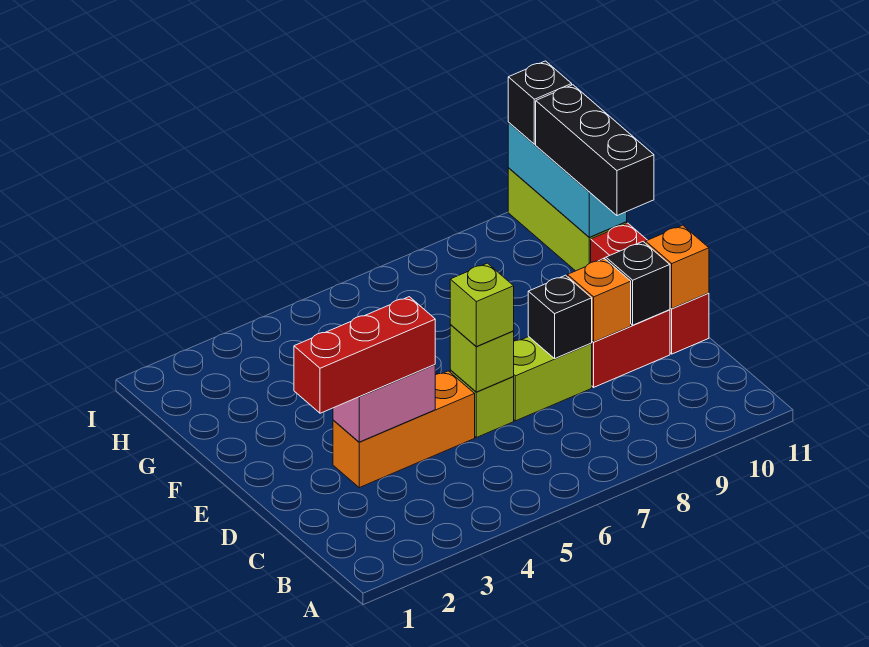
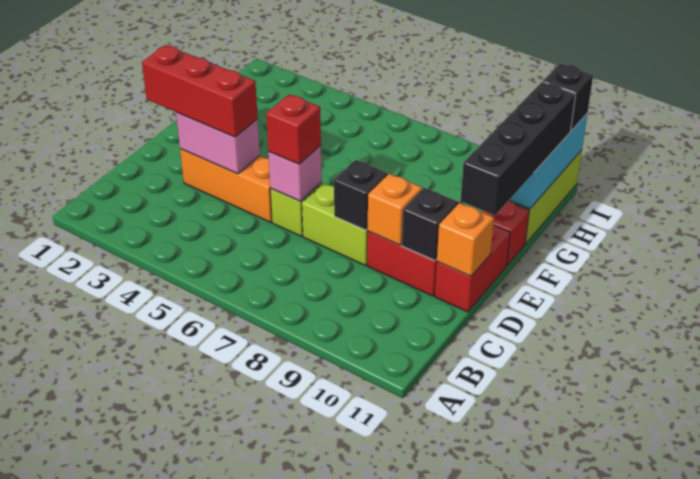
lime 1x1 brick [450,325,514,392] -> pink 1x1 brick [268,145,322,201]
lime 1x1 brick [450,263,514,347] -> red 1x1 brick [266,94,321,164]
black 1x3 brick [536,85,654,215] -> black 1x4 brick [461,82,576,215]

